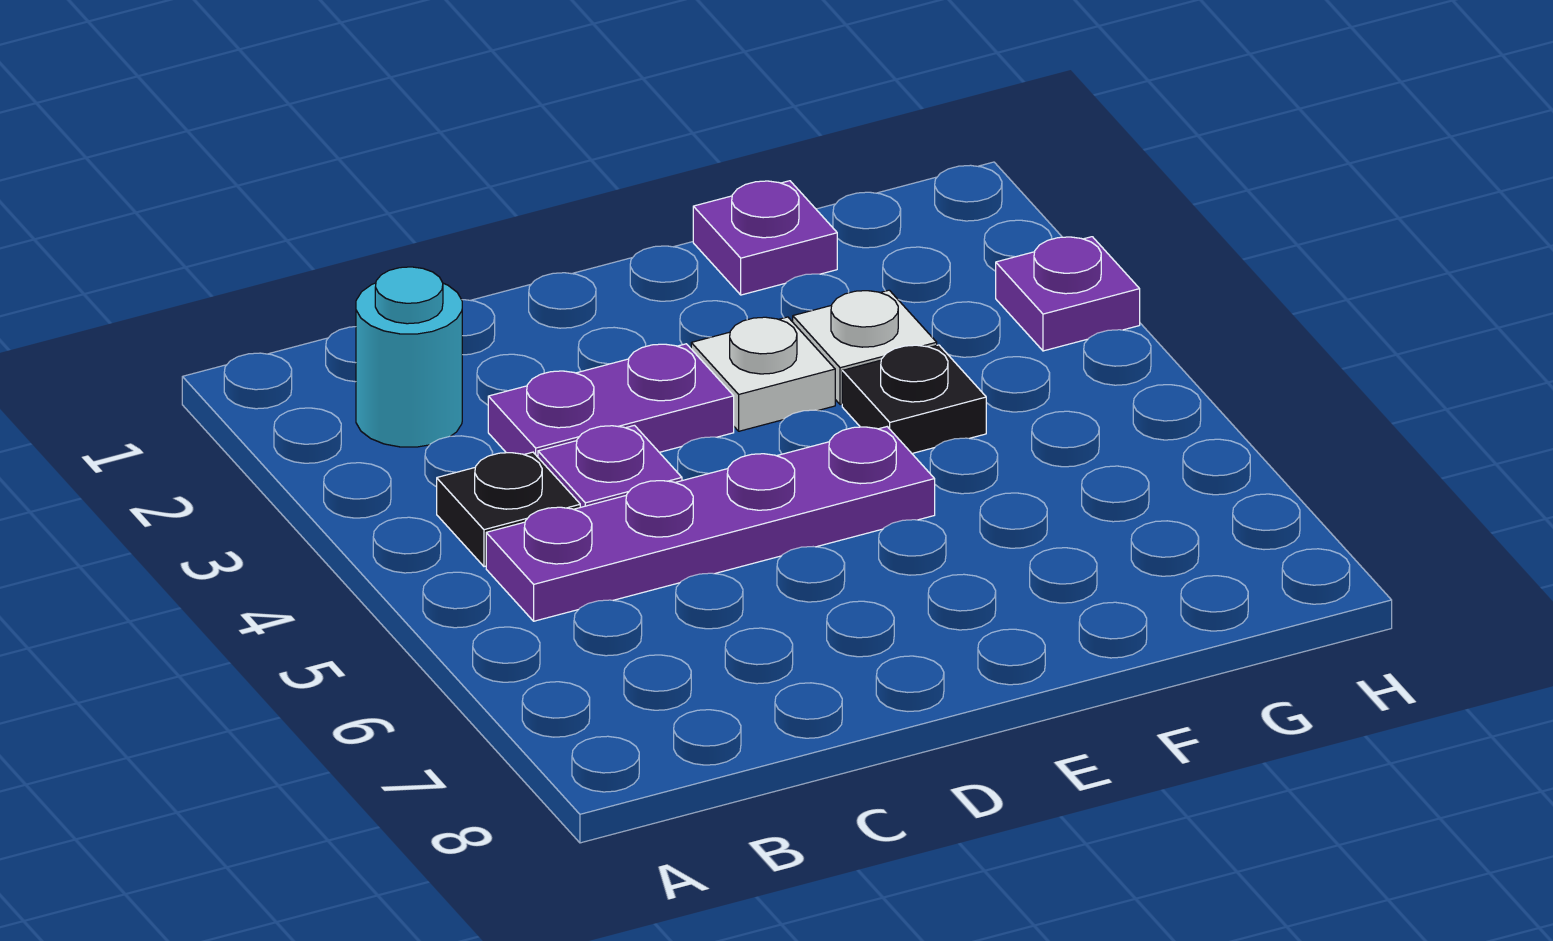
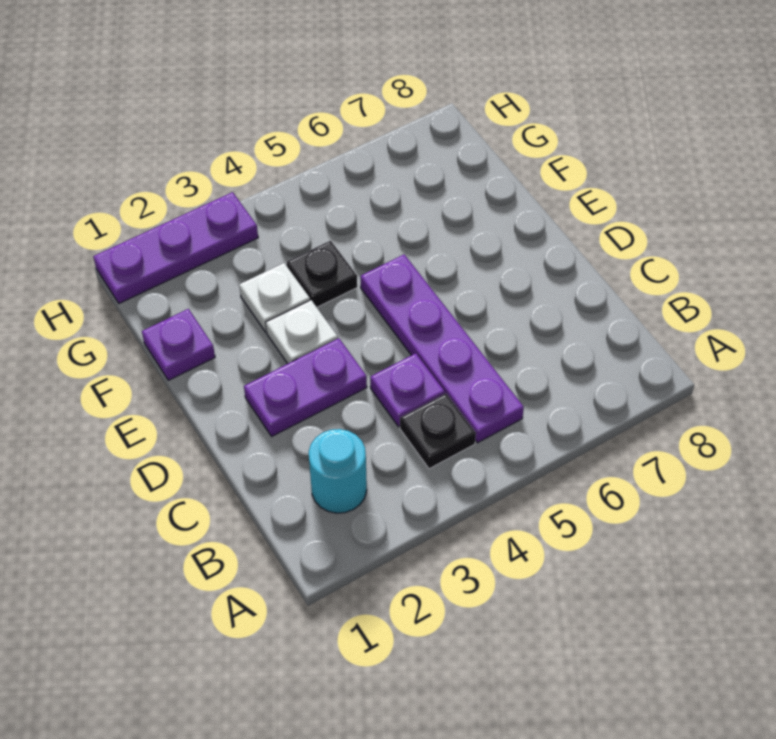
purple 1x2 plate [488,344,734,457] -> purple 1x2 plate turned to [244,338,367,436]
purple 1x1 plate [996,237,1140,351] -> purple 1x3 plate [93,192,258,303]

